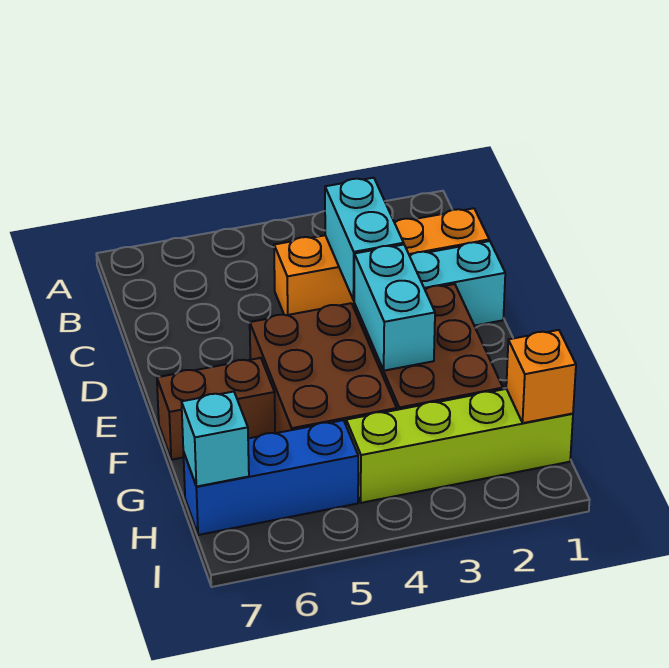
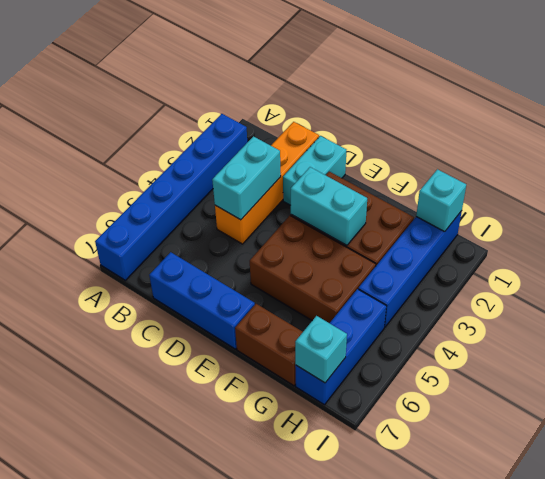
none -> blue 1x6 brick [95,114,247,280]
cyan 1x2 brick [325,178,404,300] -> cyan 1x2 brick turned to [212,136,281,220]
none -> blue 1x3 brick [149,252,255,349]
brown 1x2 brick [157,358,275,460] -> brown 1x2 brick turned to [235,304,303,386]
lime 1x4 brick [346,389,573,503] -> blue 1x4 brick [358,211,462,327]
orange 1x1 brick [506,330,576,423] -> cyan 1x1 brick [416,169,466,232]

